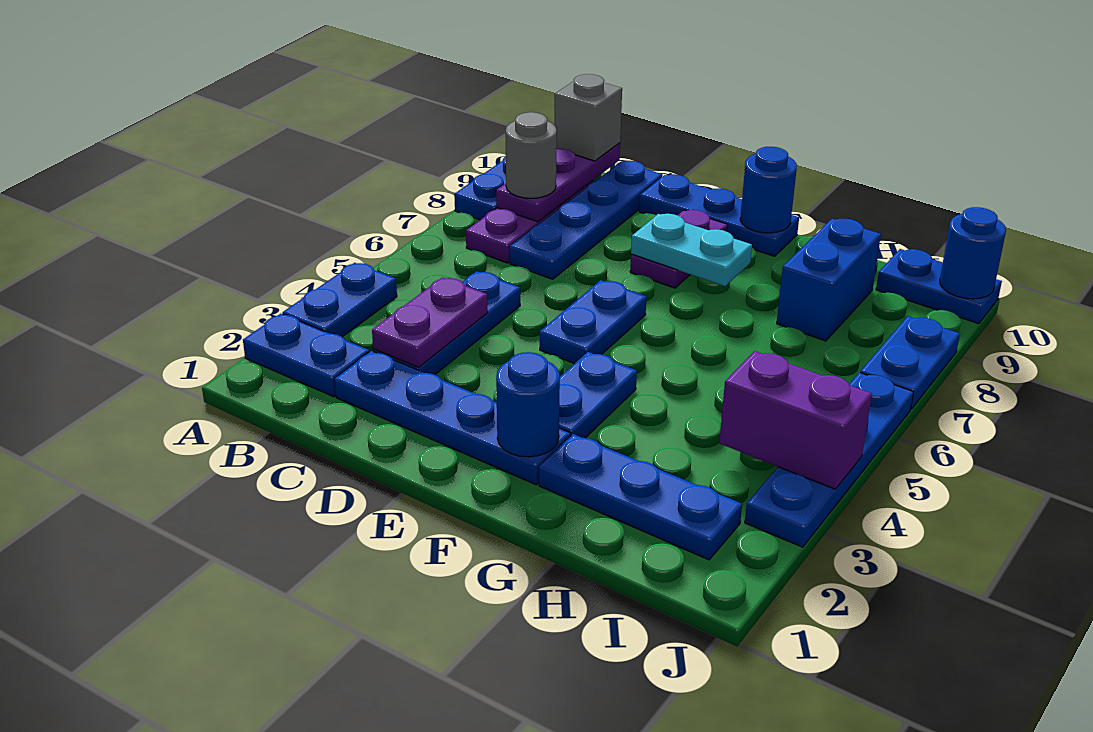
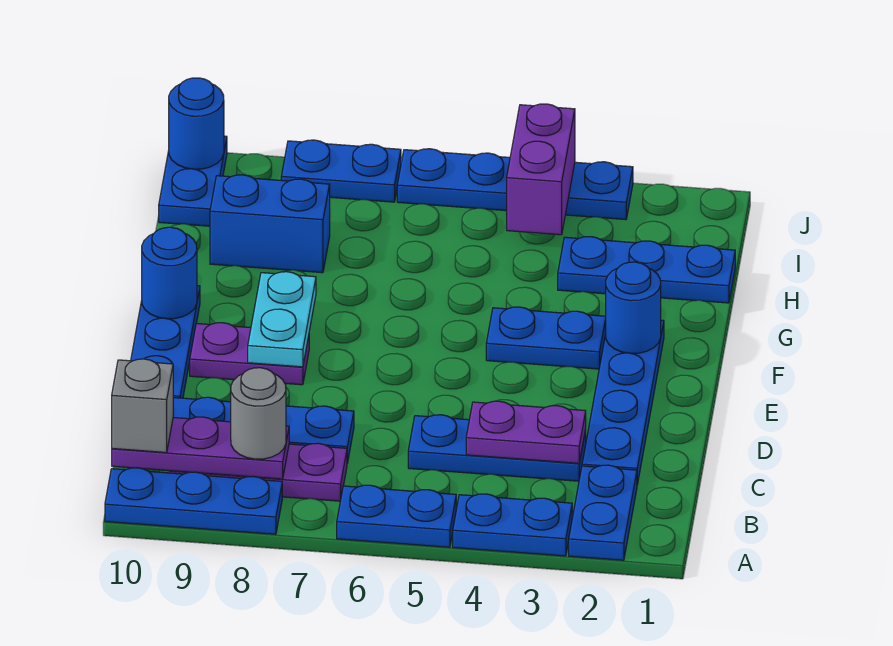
blue 1x2 plate [540,280,647,364] -> blue 1x2 plate moved to [337,485,456,547]
blue 1x3 plate [539,434,742,560] -> blue 1x3 plate turned to [558,237,735,303]

